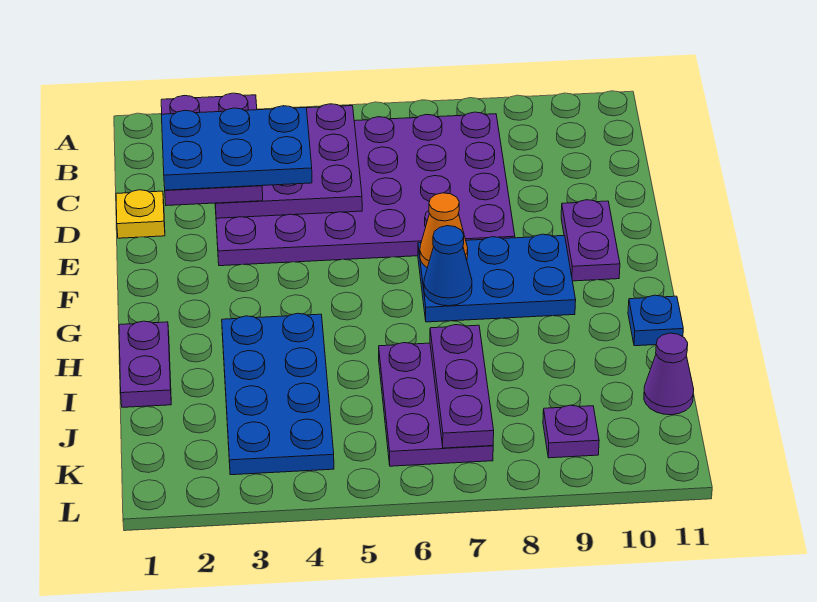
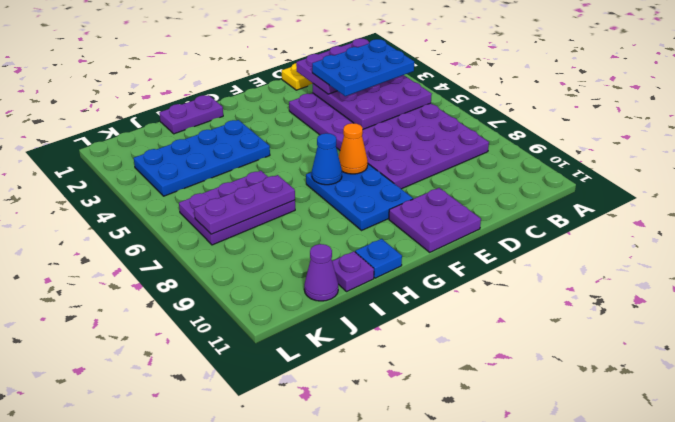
blue 2x3 plate [161,106,312,190] -> blue 2x3 plate turned to [312,39,414,96]
purple 1x2 plate [561,200,620,281] -> purple 2x2 plate [389,188,481,252]
purple 1x1 plate [543,405,599,458] -> purple 1x1 plate moved to [332,251,374,291]

